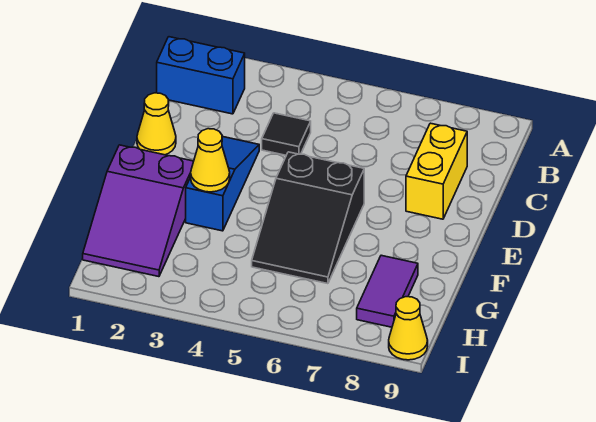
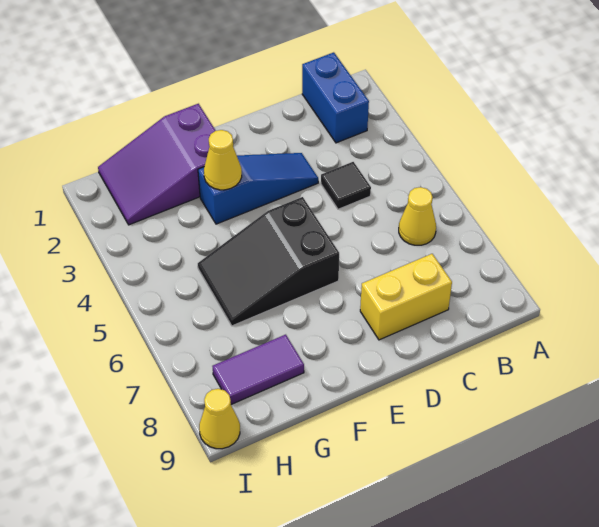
yellow 1x1 cone [137,93,176,155] -> yellow 1x1 cone moved to [399,187,436,245]

